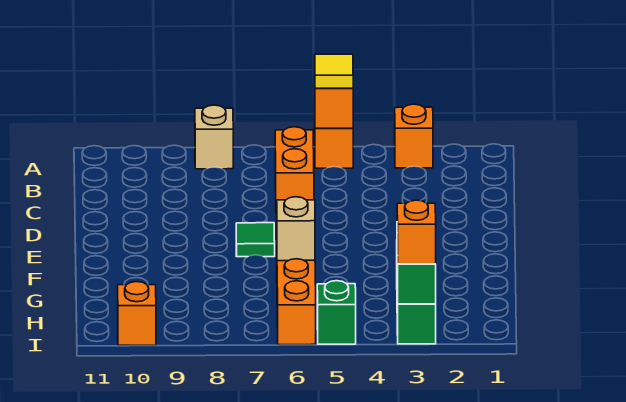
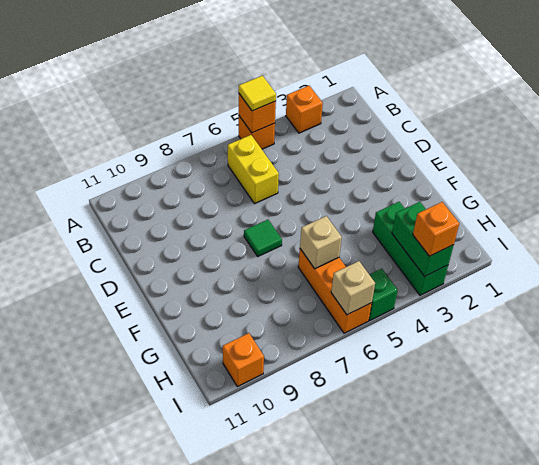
tan 1x1 brick [195,105,233,169] -> tan 1x1 brick moved to [331,261,375,315]
orange 1x2 brick [275,127,314,213] -> yellow 1x2 brick [228,135,279,204]

